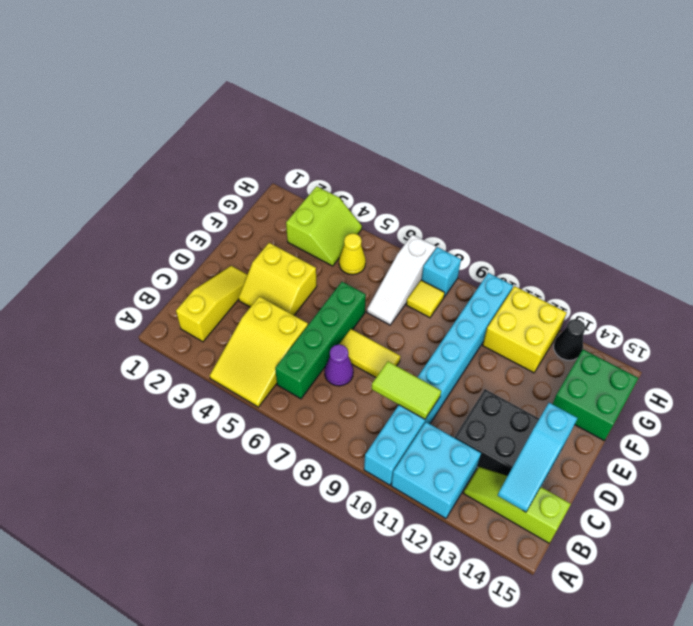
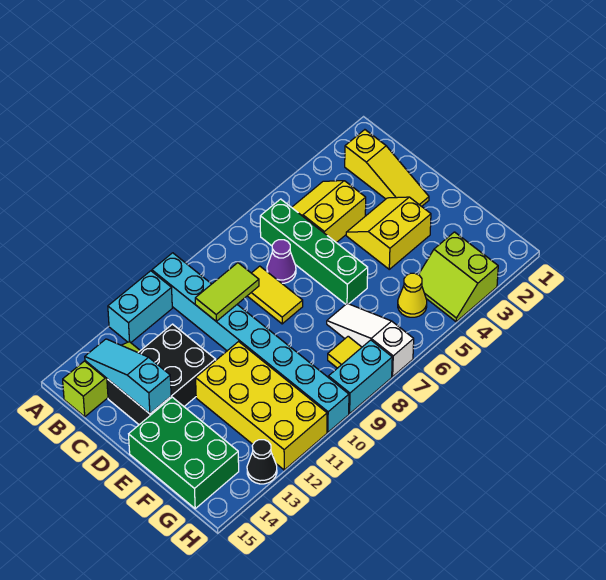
yellow 2x3 slope [210,296,308,407] -> yellow 2x2 slope [292,181,366,243]
cyan 2x2 brick [391,422,481,518] -> cyan 1x2 brick [108,271,172,343]
yellow 1x2 tile [340,329,400,377] -> yellow 1x2 tile turned to [248,266,303,324]
green 2x2 brick [553,350,639,440] -> green 2x3 brick [129,397,239,509]
yellow 2x2 brick [483,286,567,373] -> yellow 2x4 brick [196,342,327,470]
cyan 1x1 brick [422,247,461,297] -> cyan 1x2 brick [328,340,392,413]

